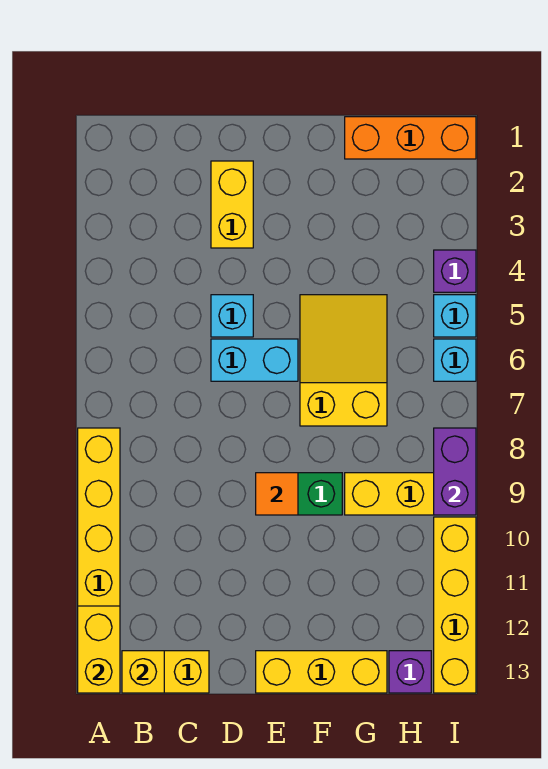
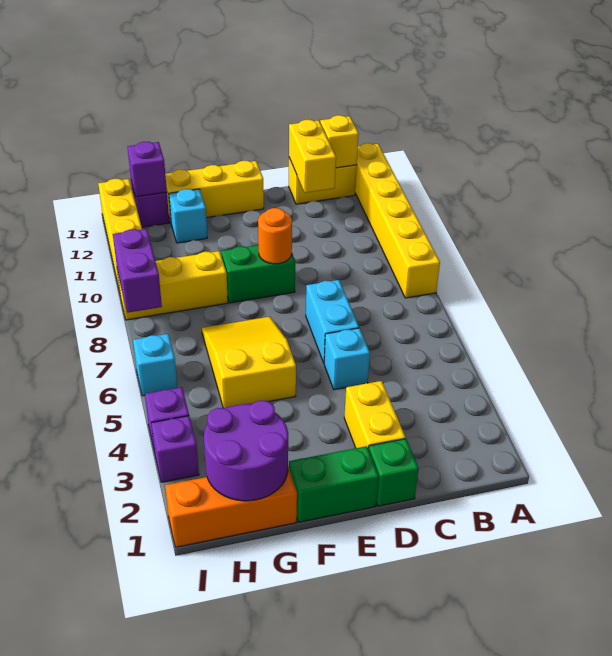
yellow 1x2 brick [78,606,120,693] -> yellow 1x2 brick moved to [289,120,336,193]
none -> green 1x1 brick [369,439,419,506]
cyan 1x2 brick [211,339,298,381] -> cyan 1x2 brick turned to [306,280,359,363]
none -> green 1x2 brick [289,446,379,522]
orange 1x1 tile [256,473,298,515] -> orange 1x1 round brick [258,208,292,264]
yellow 2x3 slope [300,295,387,426] -> yellow 2x3 slope turned to [202,317,296,409]
none -> purple 2x2 round brick [204,400,288,501]
none -> purple 1x1 brick [127,142,167,197]
none -> purple 1x1 brick [151,416,199,482]
cyan 1x1 brick [434,295,476,337] -> cyan 1x1 brick moved to [169,189,207,243]

